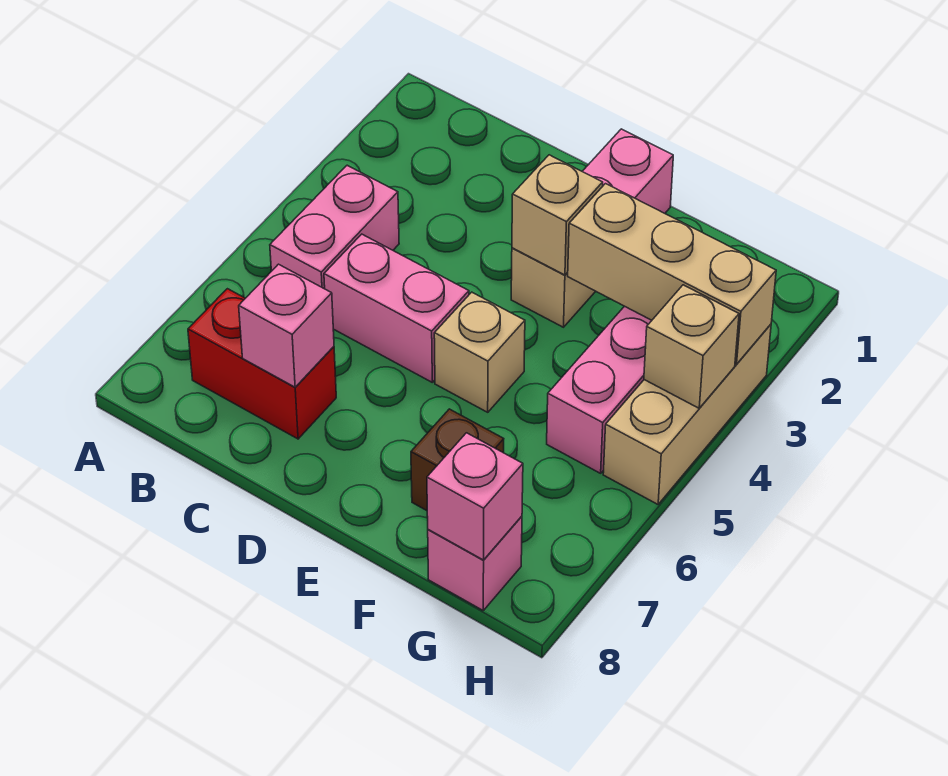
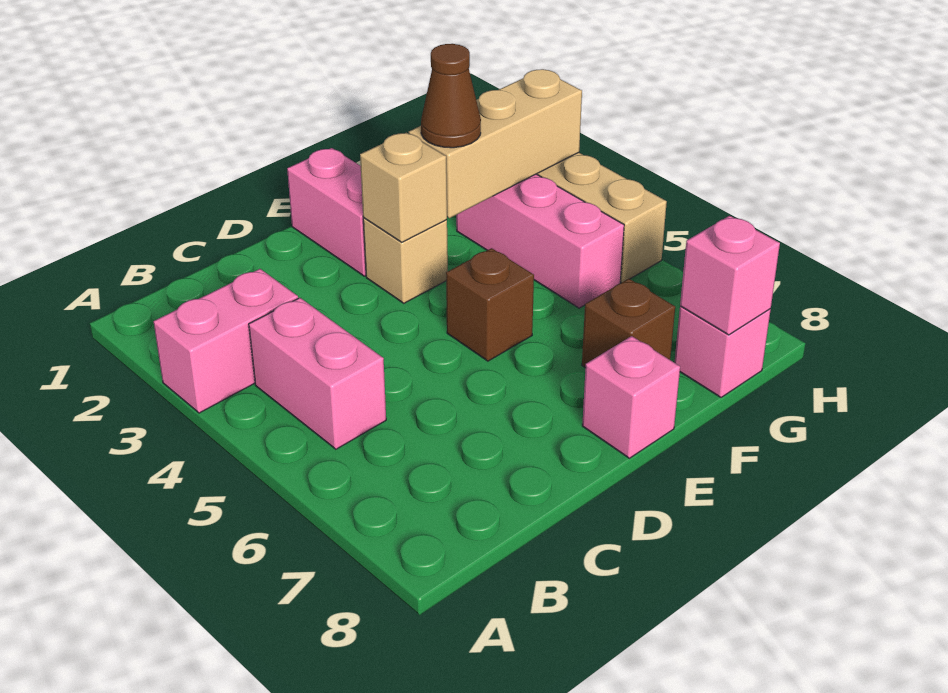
red 1x2 brick [188,289,336,439] -> none
pink 1x2 brick [324,234,469,382] -> pink 1x2 brick moved to [154,269,298,413]
pink 1x1 brick [239,264,334,387] -> pink 1x1 brick moved to [582,336,680,458]
tan 1x1 brick [434,292,525,412] -> brown 1x1 brick [446,248,534,361]
none -> brown 1x1 cone [421,44,481,148]
tan 1x1 brick [644,285,739,408] -> none

